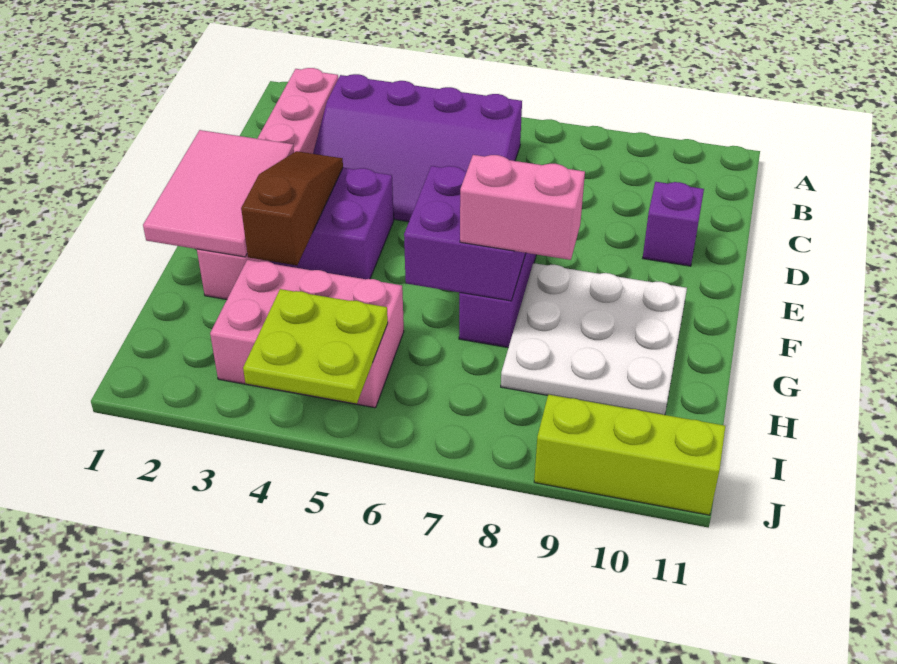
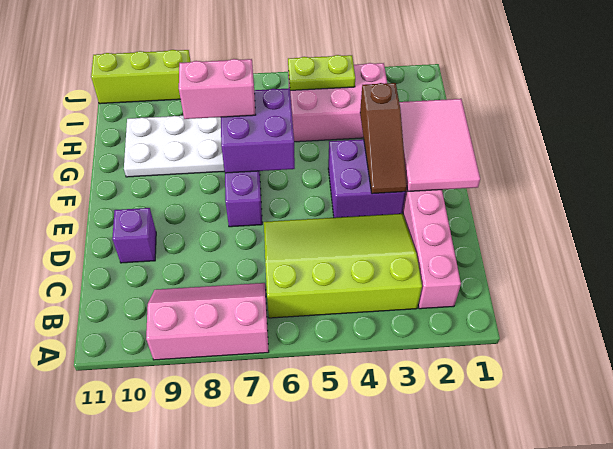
none -> pink 2x3 slope [146,283,269,360]
purple 3x4 slope [313,74,522,222] -> lime 3x4 slope [264,214,422,318]
white 3x3 plate [501,263,687,415] -> white 2x3 plate [124,116,225,177]
lime 2x2 plate [243,289,388,404] -> lime 1x2 plate [288,55,355,90]

